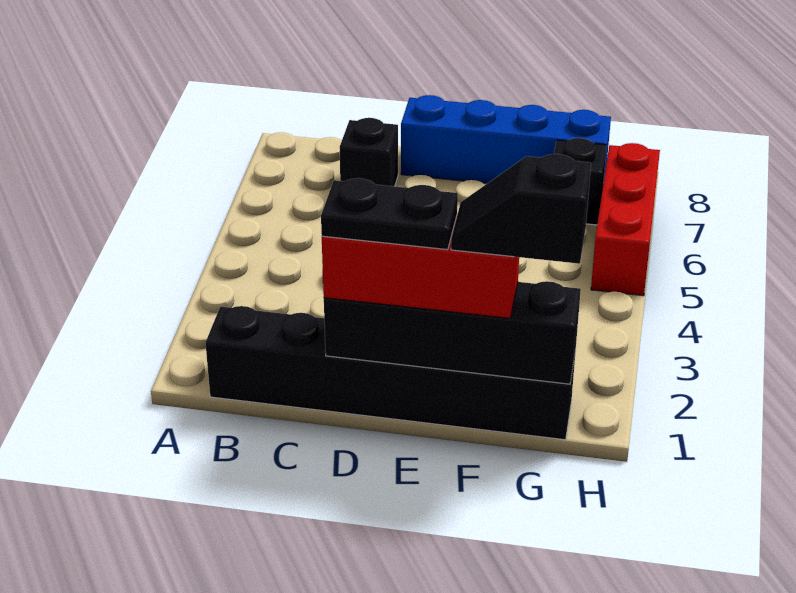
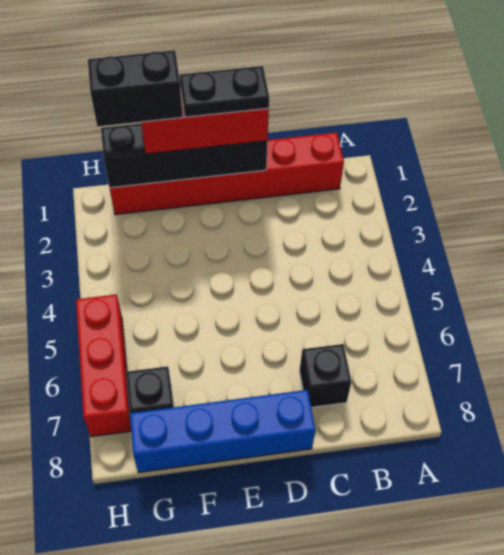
black 1x6 brick [205,306,576,440] -> red 1x6 brick [110,132,344,215]
black 1x2 slope [451,154,591,264] -> black 1x2 brick [88,50,183,127]

